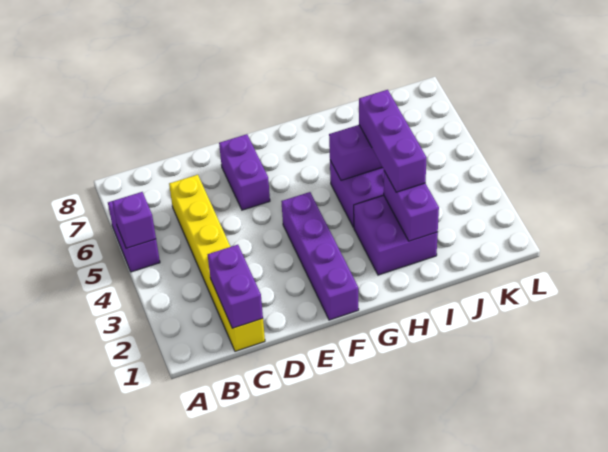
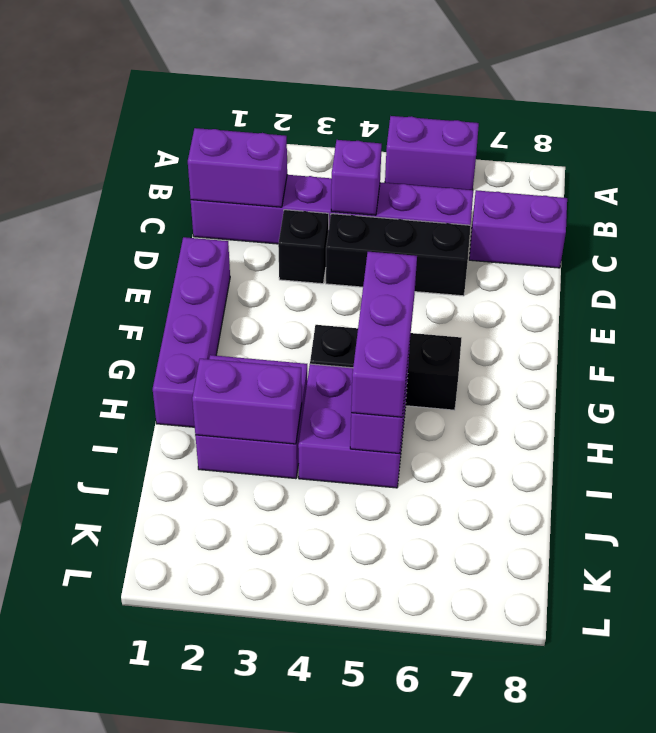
purple 1x1 brick [112,192,156,248] -> purple 1x1 brick moved to [331,140,382,215]
yellow 1x6 brick [169,175,265,351] -> purple 1x6 brick [191,175,473,244]
none -> black 1x1 brick [278,210,329,284]
none -> black 1x3 brick [326,214,471,296]
purple 1x2 brick [219,134,270,210] -> purple 1x2 brick moved to [469,190,567,268]
purple 1x4 brick [281,192,359,320] -> purple 1x4 brick turned to [153,237,230,427]
none -> black 1x3 brick [310,325,461,410]
purple 1x3 brick [359,90,426,192] -> purple 1x3 brick turned to [351,252,417,417]

